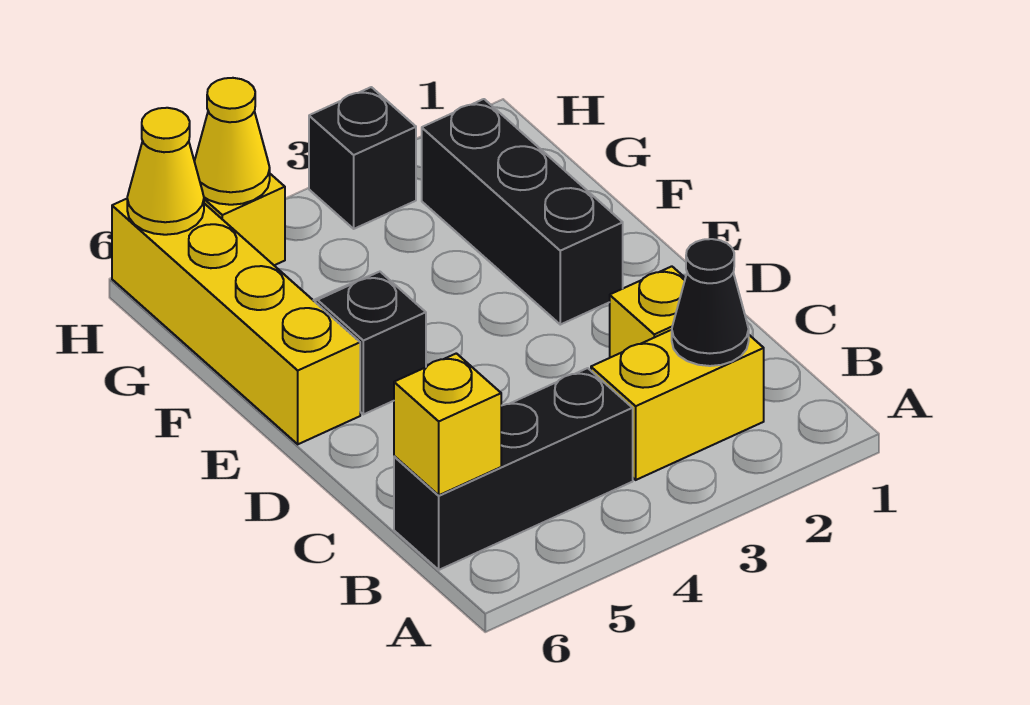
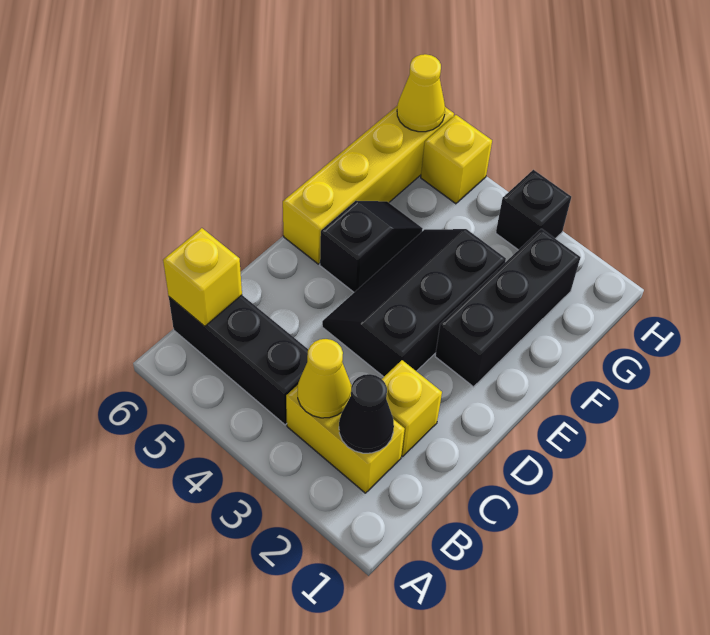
none -> black 2x3 slope [322,229,506,377]
yellow 1x1 cone [194,78,270,205] -> yellow 1x1 cone moved to [298,339,351,418]

